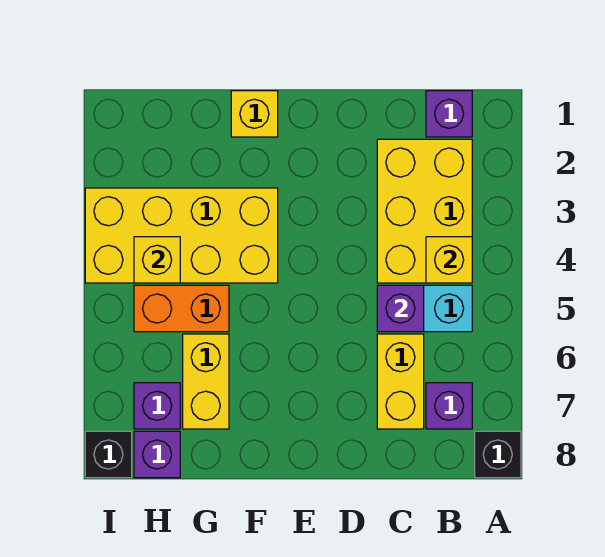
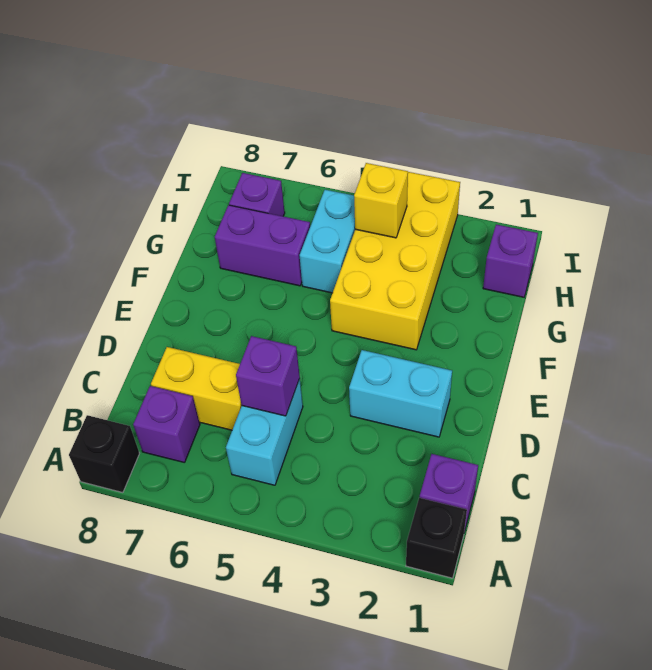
yellow 2x3 brick [377,139,472,283] -> none
yellow 1x1 brick [426,237,472,283] -> none
none -> cyan 1x2 brick [349,350,452,437]
yellow 1x1 brick [231,91,278,137] -> none
orange 1x2 brick [134,285,229,332] -> cyan 1x2 brick [300,190,355,293]
yellow 1x2 brick [183,334,229,429] -> purple 1x2 brick [215,205,310,286]
purple 1x1 brick [134,431,180,478] -> purple 1x1 brick moved to [483,224,538,297]
black 1x1 brick [85,431,132,478] -> black 1x1 brick moved to [406,498,467,578]

